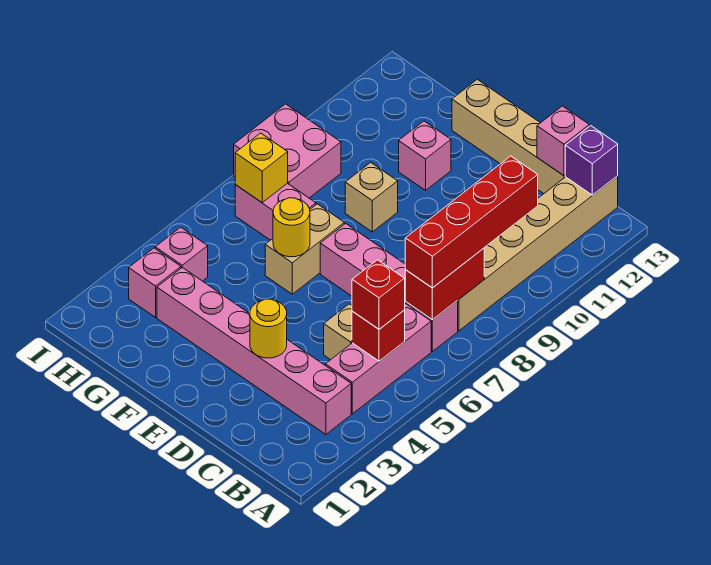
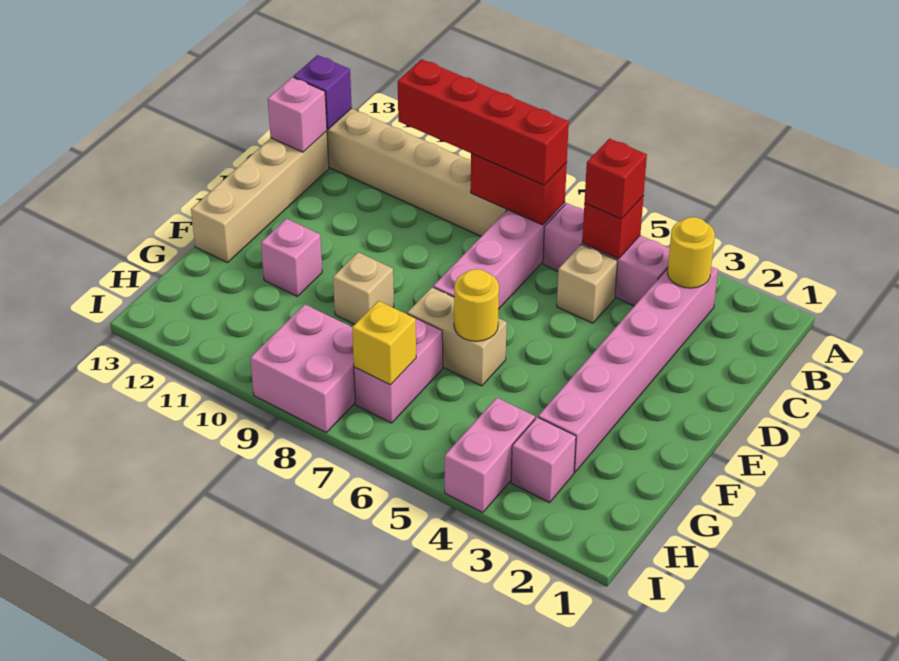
yellow 1x1 round brick [250,299,287,358] -> yellow 1x1 round brick moved to [667,217,715,288]
pink 1x1 brick [155,227,208,281] -> pink 1x2 brick [445,398,535,513]

